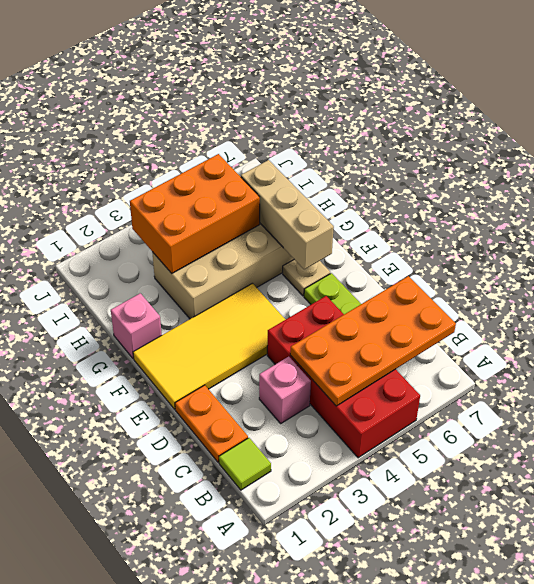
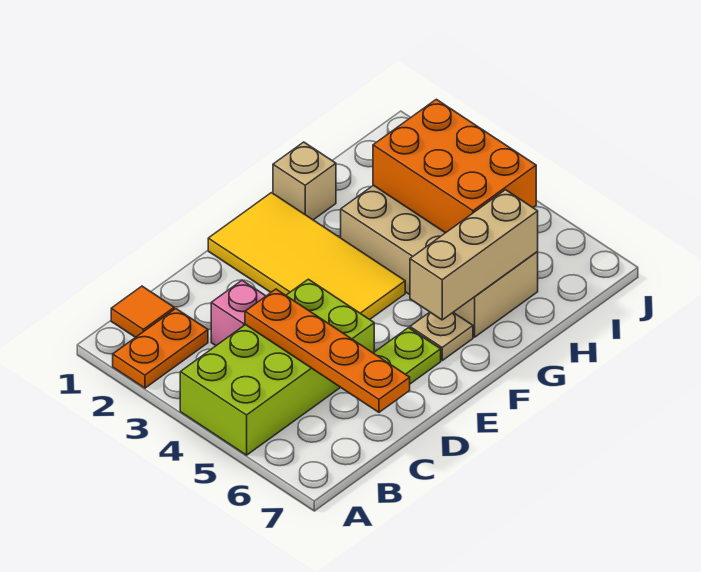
red 2x4 brick [267,296,420,458] -> lime 2x4 brick [180,279,374,455]
lime 1x1 tile [219,438,271,490] -> orange 1x1 tile [111,286,174,337]
orange 2x4 plate [290,276,456,406] -> orange 1x4 plate [245,289,410,412]
orange 1x2 plate [175,385,248,463] -> orange 1x2 plate moved to [113,309,208,388]
pink 1x1 brick [111,293,162,359] -> tan 1x1 brick [273,142,336,220]

